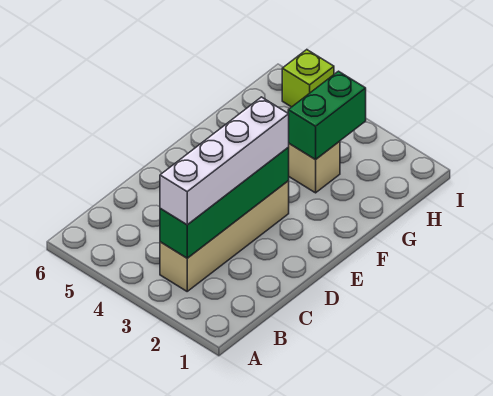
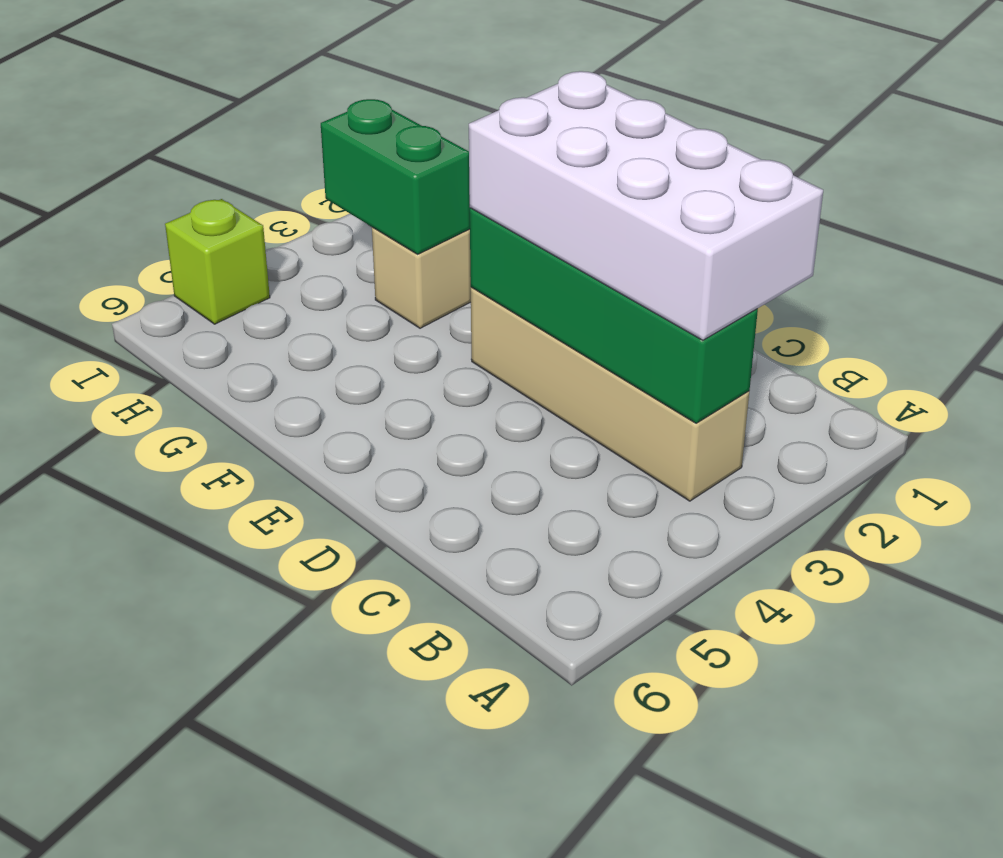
white 1x4 brick [160,97,289,225] -> white 2x4 brick [469,71,823,340]

